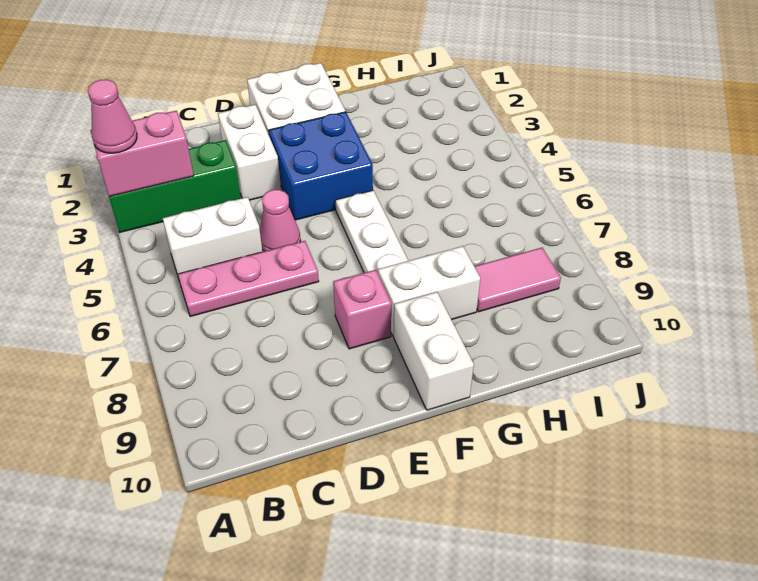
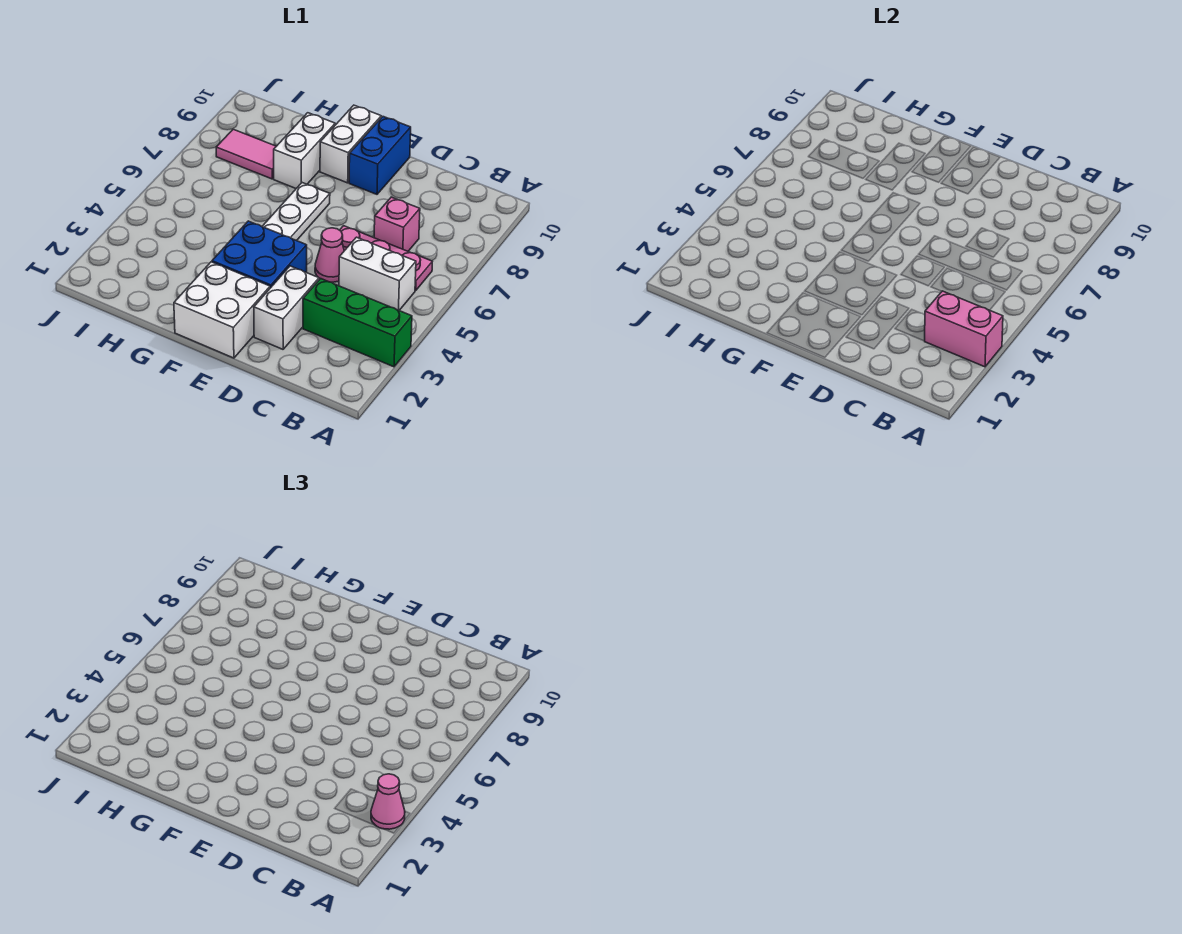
pink 1x1 brick [333,270,391,349] -> pink 1x1 brick moved to [374,197,420,251]
none -> blue 1x2 brick [349,117,411,194]
white 1x2 brick [378,246,480,336] -> white 1x2 brick turned to [274,113,335,188]

